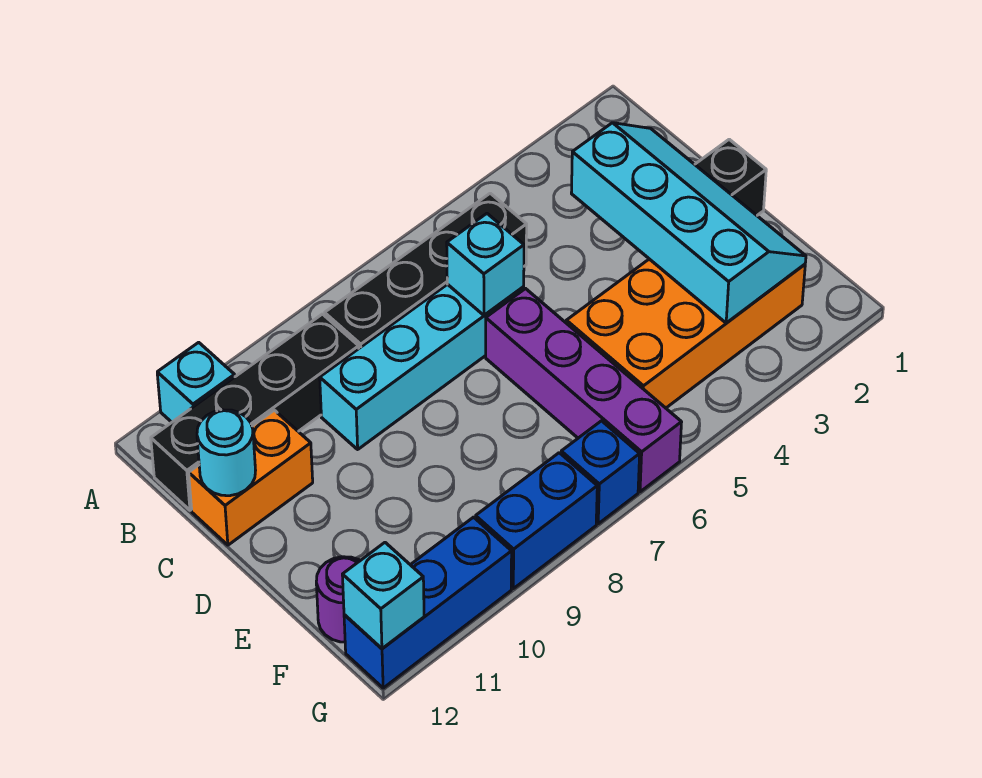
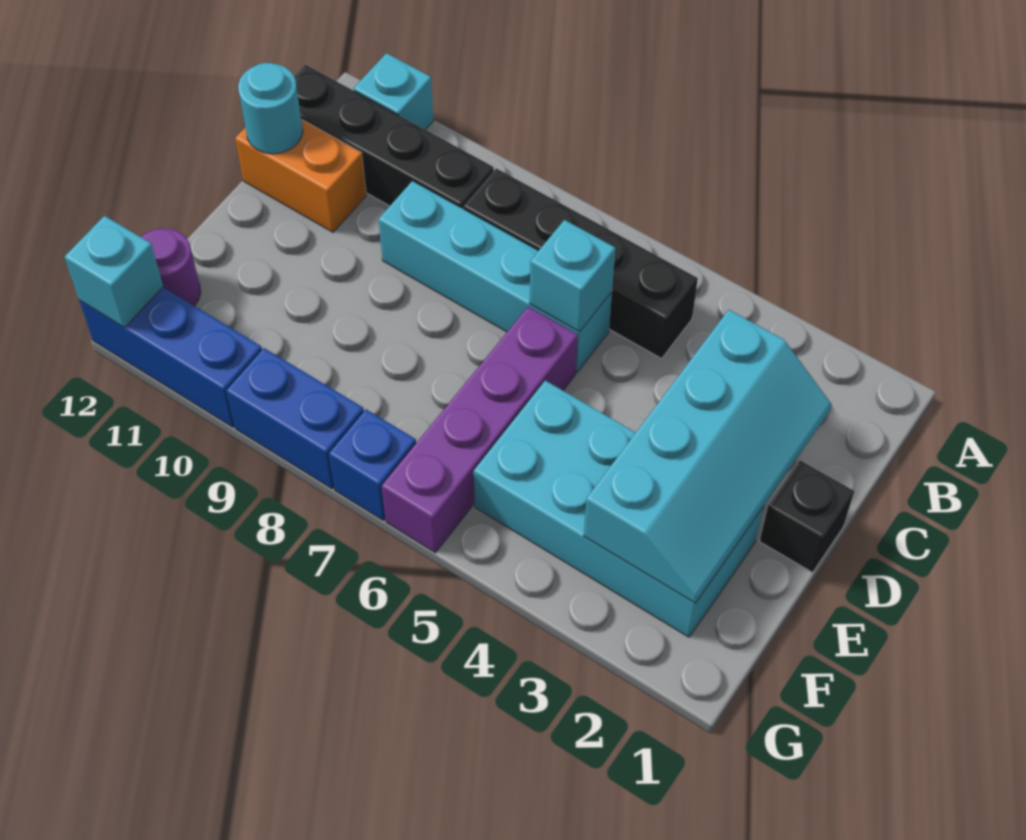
orange 2x4 brick [566,259,805,408] -> cyan 2x4 brick [474,381,763,637]

